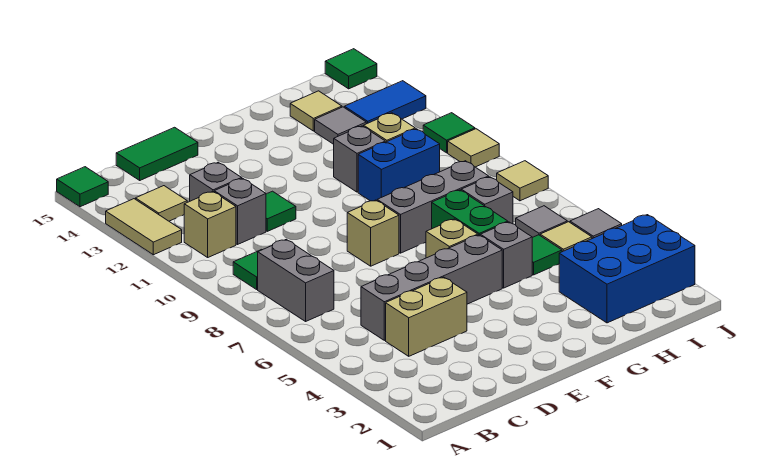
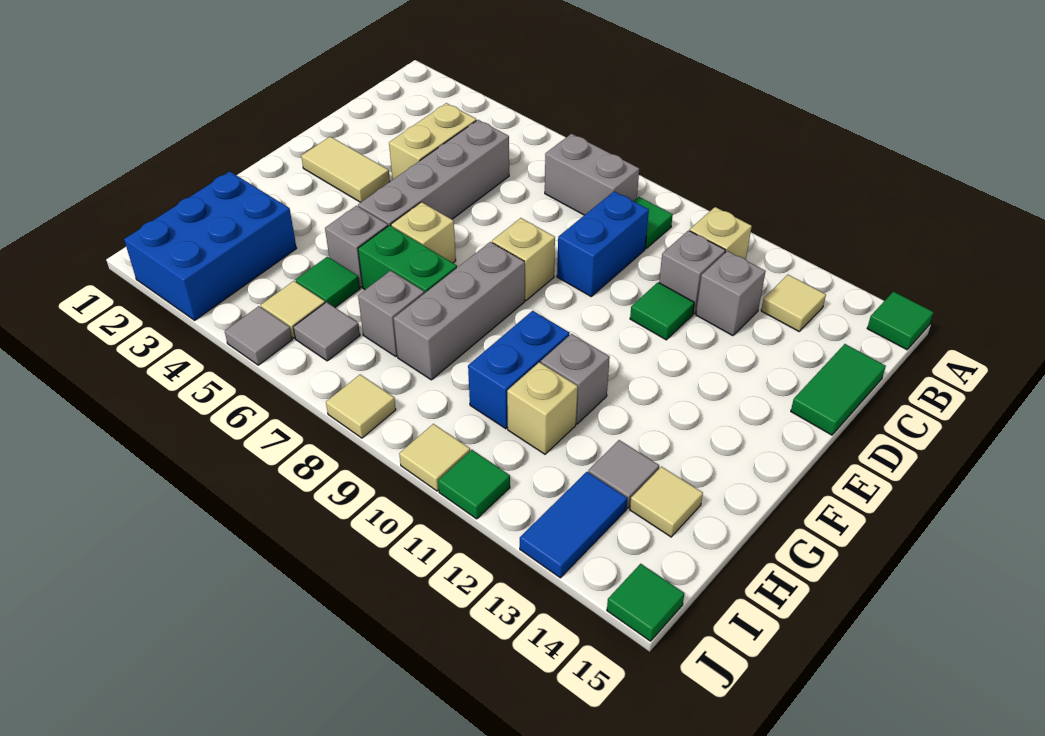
tan 1x2 tile [106,199,182,255] -> tan 1x2 tile moved to [301,137,390,202]
none -> blue 1x2 brick [557,191,649,296]

